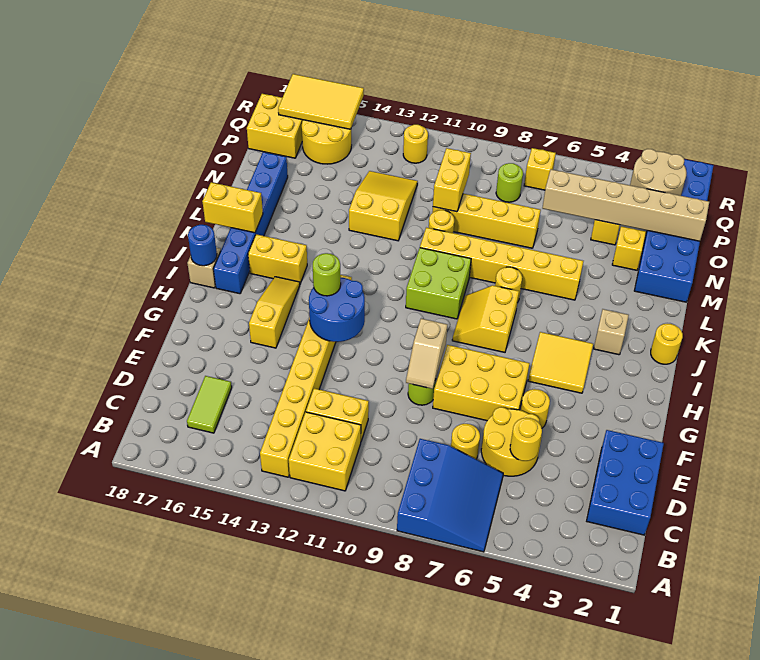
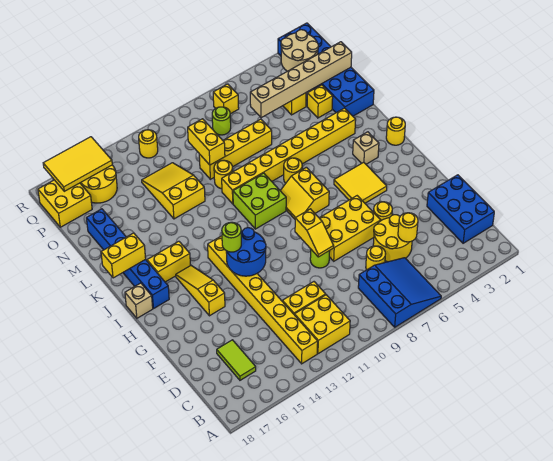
tan 1x2 slope [406,319,447,389] -> yellow 1x2 slope [295,209,334,257]
blue 1x1 round brick [188,225,217,266] -> none
yellow 1x6 brick [420,228,583,300] -> yellow 1x8 brick [222,108,356,204]

